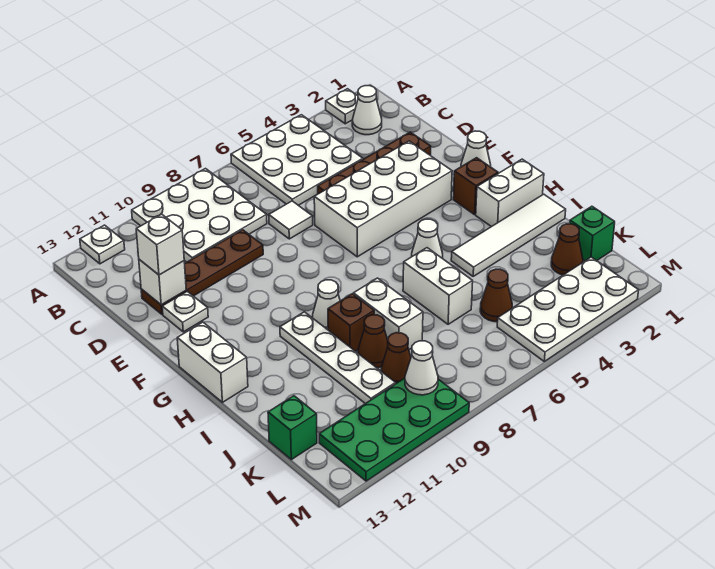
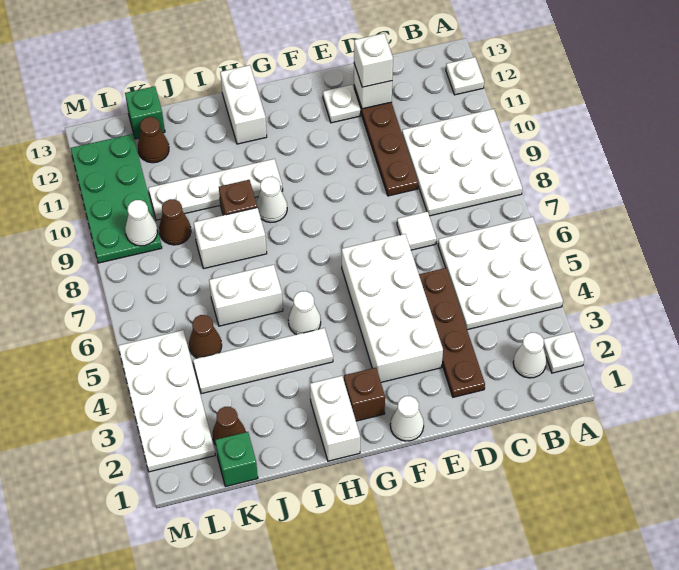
white 1x2 brick [177,322,248,402] -> white 1x2 brick turned to [220,65,267,144]
white 1x4 tile [451,194,566,276] -> white 1x4 tile turned to [193,328,333,394]
brown 1x1 cone [358,315,388,368] -> brown 1x1 cone moved to [138,117,169,163]

